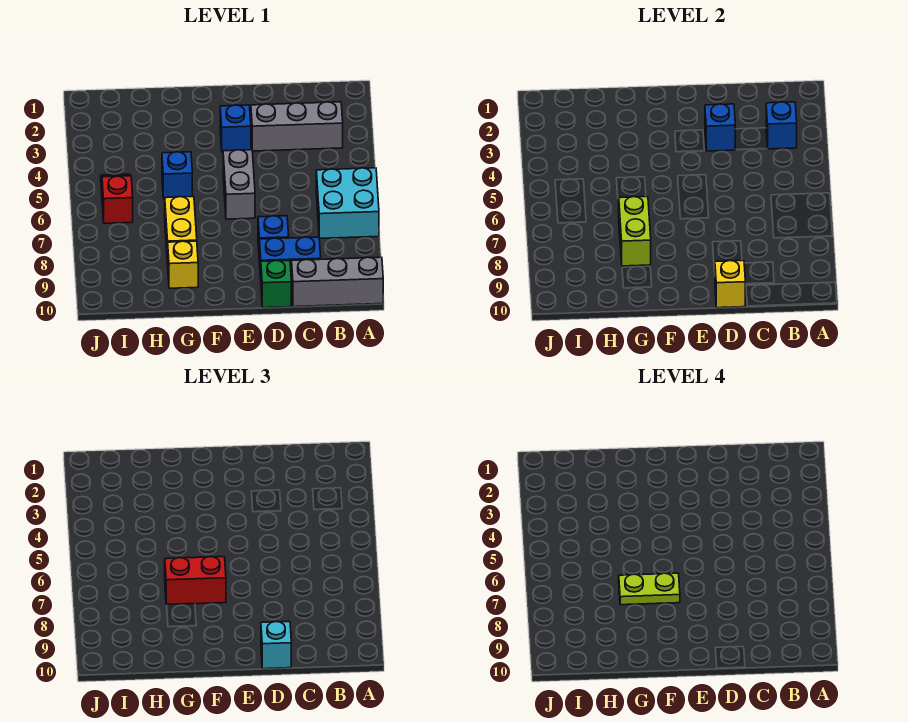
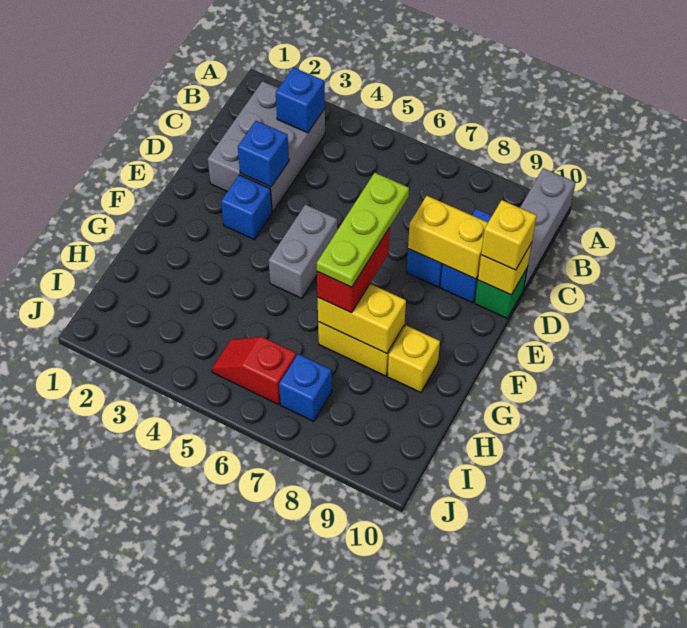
cyan 2x2 brick [316,168,379,238] -> none
grey 1x3 brick [251,102,343,151] -> grey 2x3 brick [208,81,325,212]
none -> yellow 1x2 brick [408,196,488,279]
cyan 1x1 brick [261,622,291,669] -> yellow 1x1 brick [481,200,537,270]
grey 1x2 brick [223,150,255,219] -> grey 1x2 brick turned to [269,204,337,298]
lime 1x2 plate [619,573,680,605] -> lime 1x3 plate [317,173,409,287]
blue 1x1 brick [162,152,192,199] -> blue 1x1 brick moved to [279,354,332,421]
lime 1x2 brick [618,197,651,266] -> yellow 1x2 brick [318,284,406,353]

